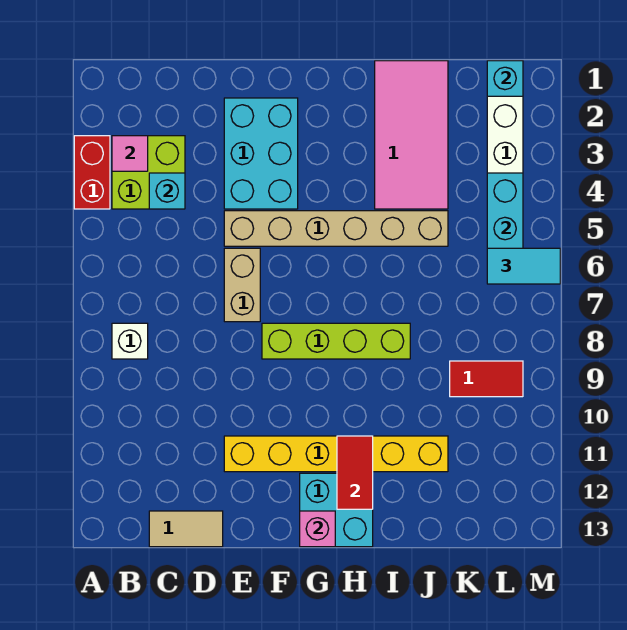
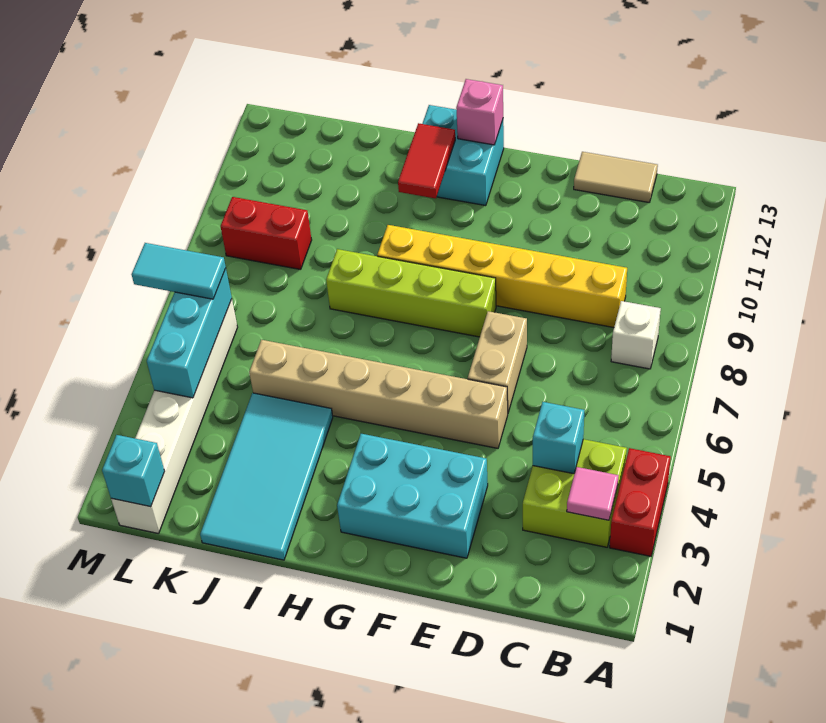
cyan 2x3 brick [224,98,298,209] -> cyan 2x3 brick turned to [337,434,488,558]
yellow 1x6 brick [224,436,448,472] -> yellow 1x6 brick moved to [377,225,627,327]
pink 2x4 tile [375,61,448,209] -> cyan 2x4 tile [200,393,333,560]
red 1x2 tile [450,361,523,397] -> red 1x2 brick [220,197,312,270]

